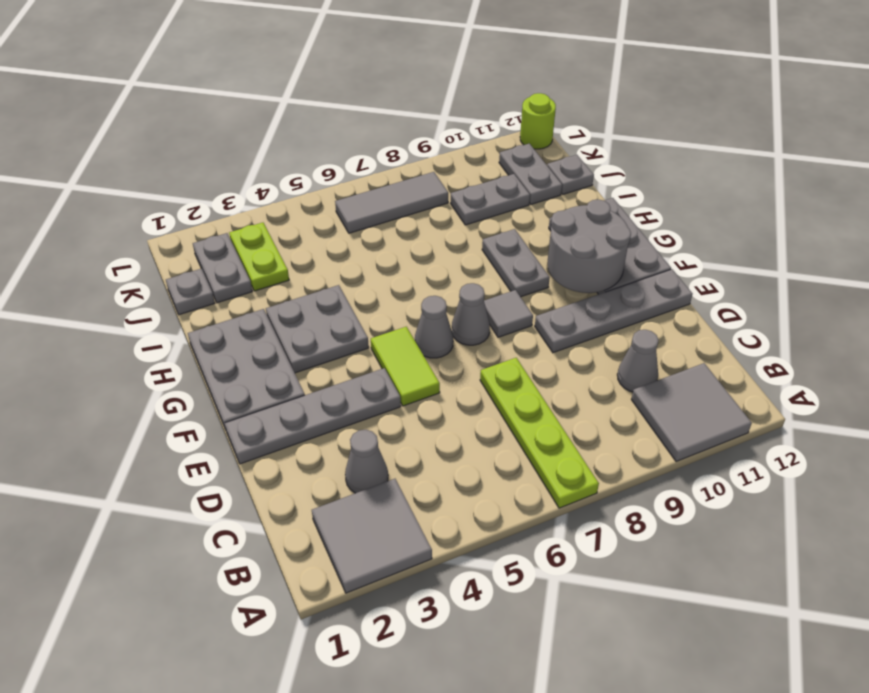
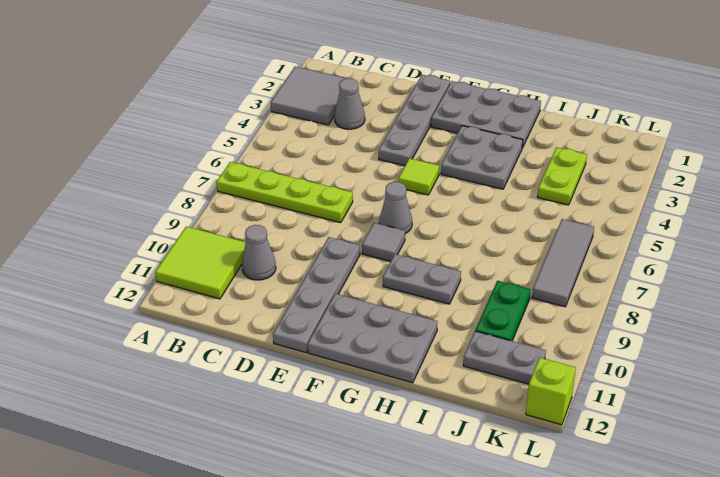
grey 2x2 tile [631,363,752,462] -> lime 2x2 tile [155,226,246,299]
lime 1x2 tile [371,327,440,406] -> lime 1x1 tile [398,158,439,195]
grey 1x1 cone [415,296,453,358] -> none
grey 2x2 round brick [547,200,631,293] -> none
grey 1x1 plate [166,269,215,315] -> none
grey 1x2 plate [193,233,252,303] -> none
lime 1x2 plate [229,223,289,291] -> lime 1x2 plate turned to [537,147,587,205]
grey 1x2 plate [450,174,530,225] -> green 1x2 plate [475,281,531,341]
grey 1x1 plate [547,155,594,194] -> none
lime 1x1 round brick [520,93,556,149] -> lime 1x1 brick [526,357,576,425]

